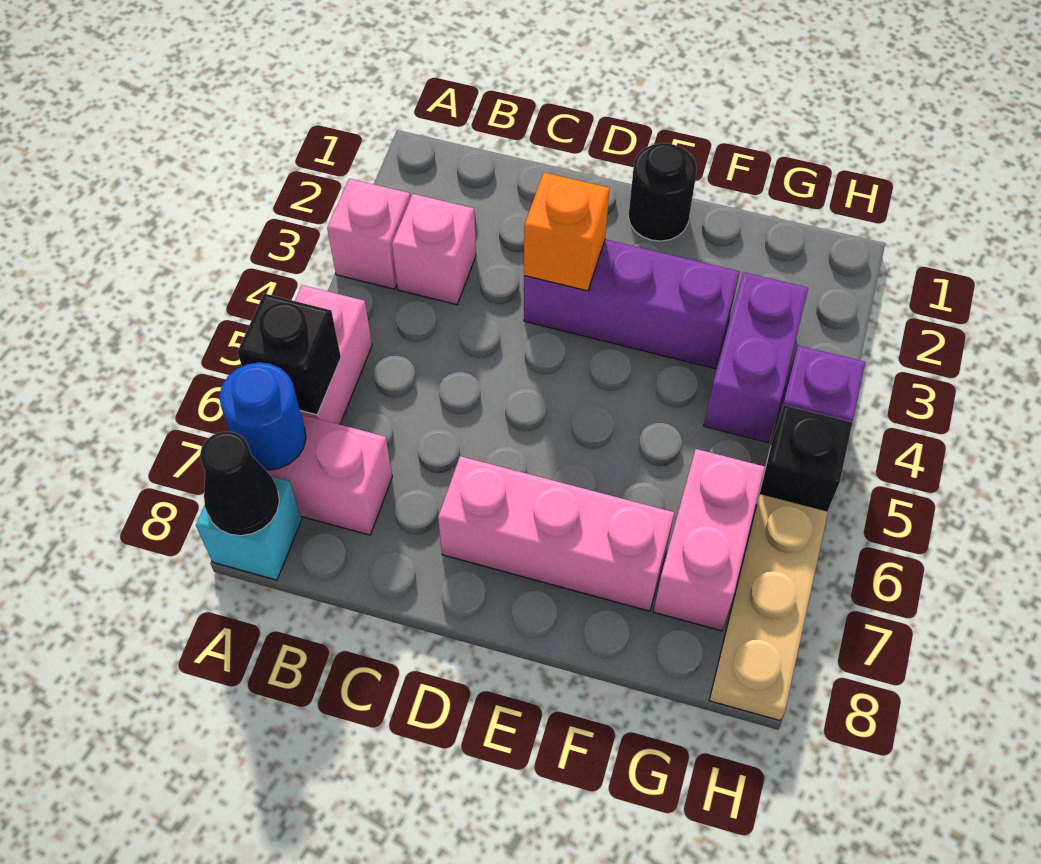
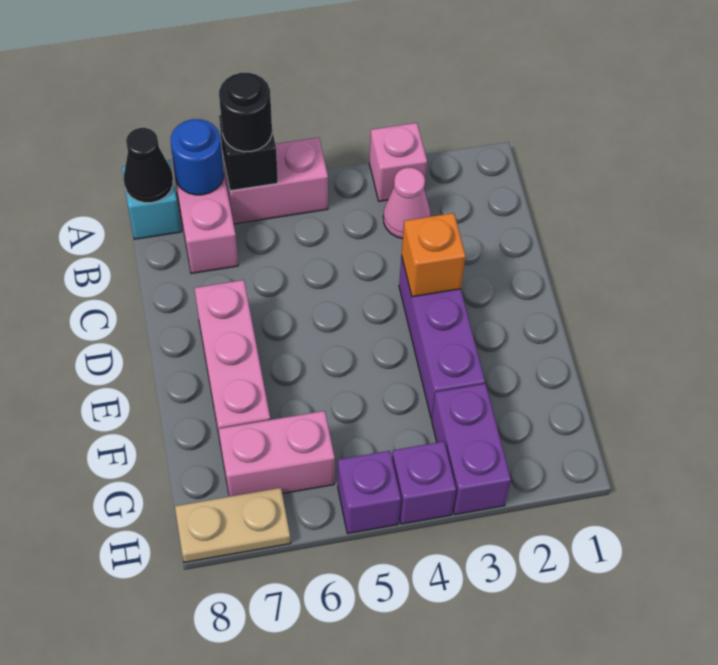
pink 1x1 brick [392,194,476,305] -> pink 1x1 cone [383,168,431,239]
black 1x1 round brick [628,143,697,241] -> black 1x1 round brick moved to [219,73,272,152]
purple 1x2 brick [704,272,808,443] -> purple 1x2 brick turned to [432,384,511,515]
black 1x1 brick [758,405,853,511] -> purple 1x1 brick [338,451,401,534]
tan 1x3 plate [709,494,828,720] -> tan 1x2 plate [175,488,291,562]

